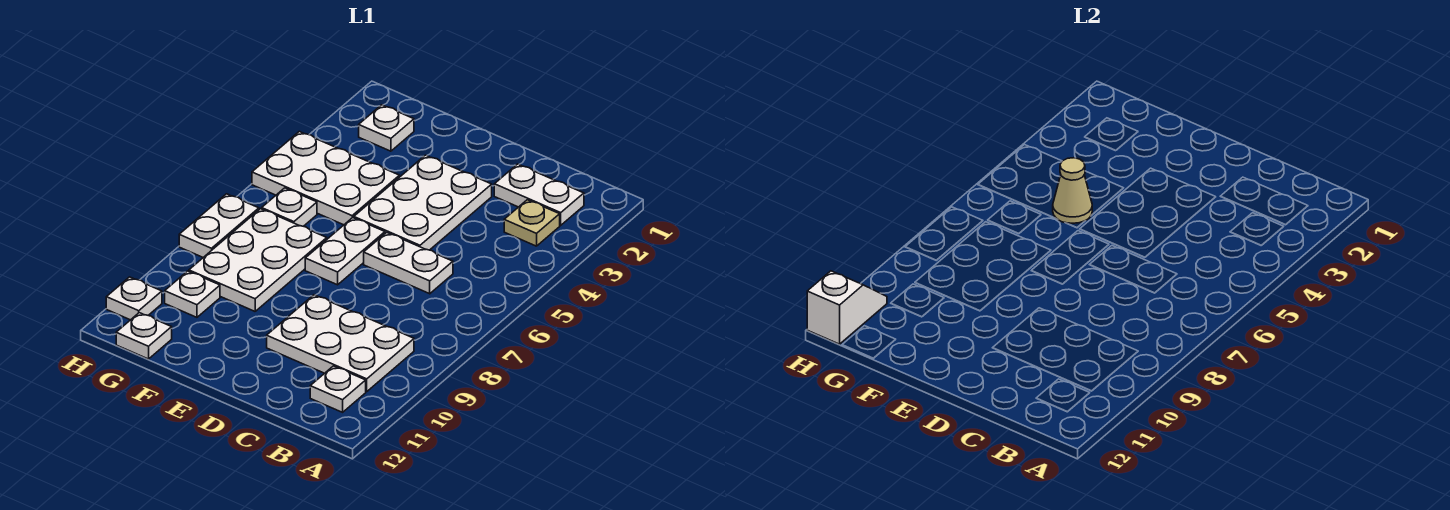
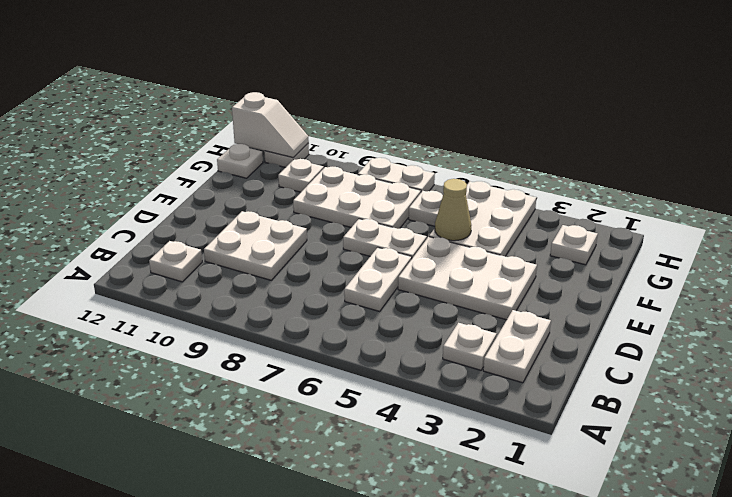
tan 1x1 plate [504,200,560,246] -> white 1x1 plate [443,323,496,370]
white 2x3 plate [267,295,414,392] -> white 2x2 plate [204,211,307,280]

